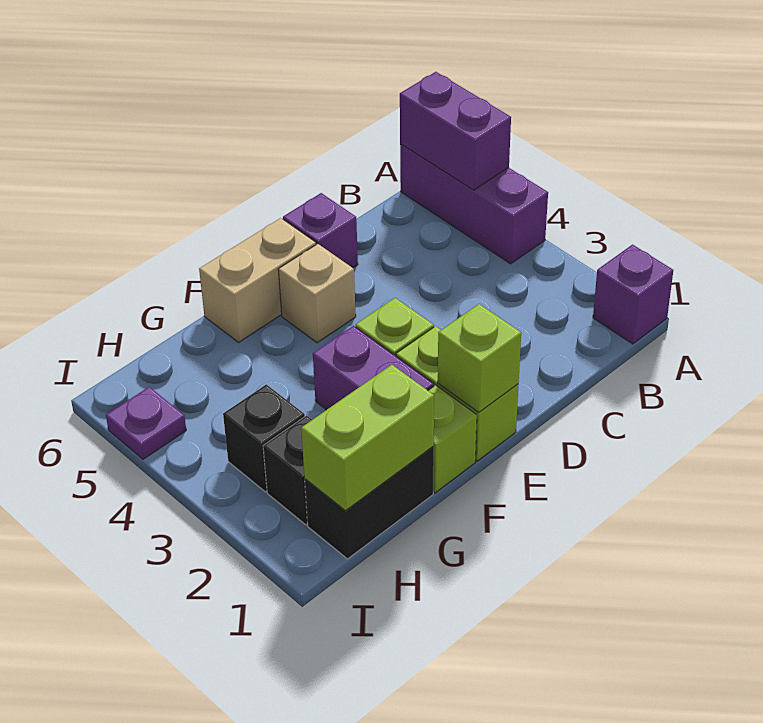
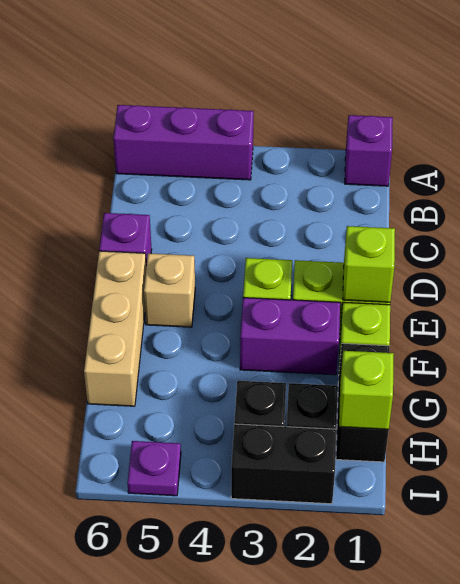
purple 1x2 brick [400,72,511,190] -> none
tan 1x2 brick [199,218,316,342] -> tan 1x3 brick [84,251,146,406]
lime 1x2 brick [301,365,434,511] -> lime 1x1 brick [339,351,394,429]
none -> black 1x2 brick [231,424,336,504]

